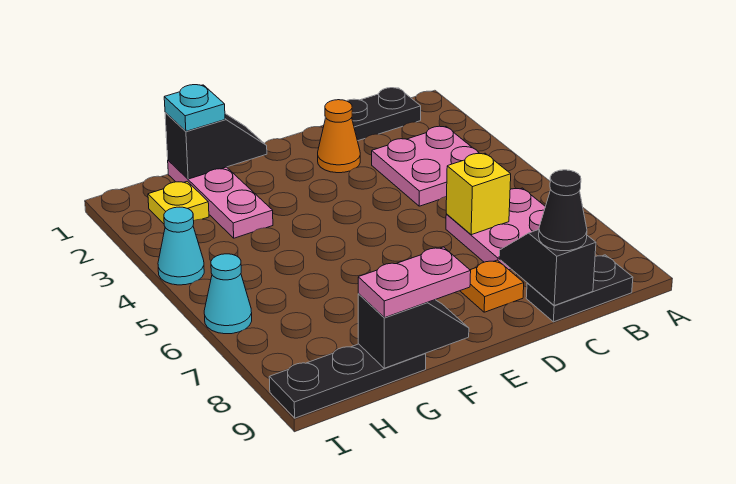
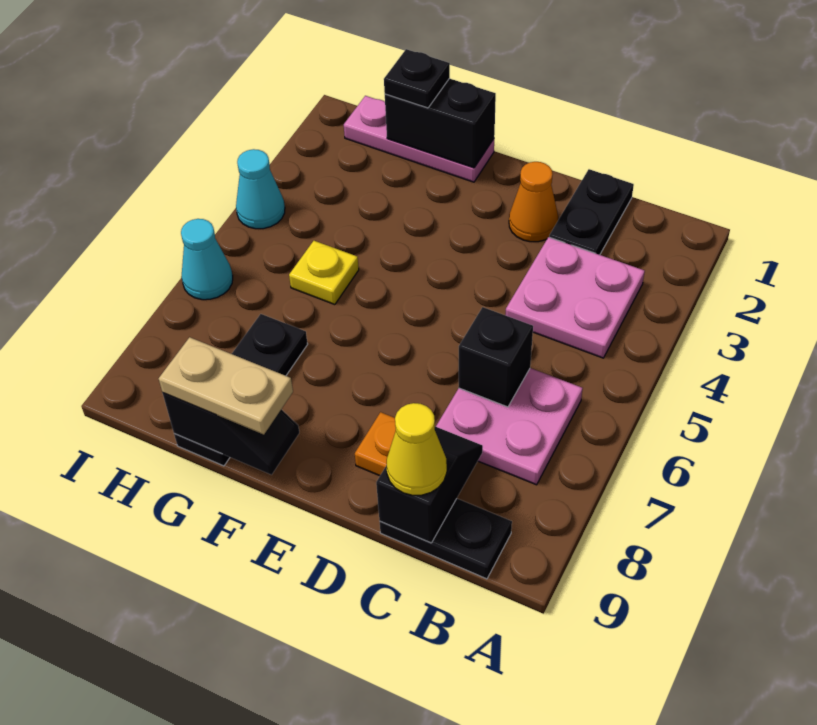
black 1x2 plate [347,88,421,141] -> black 1x2 plate turned to [549,169,634,255]
yellow 1x1 brick [446,153,511,235] -> black 1x1 brick [458,307,533,407]
black 1x1 cone [539,170,587,251] -> yellow 1x1 cone [387,403,447,495]
black 1x2 slope [165,112,267,179] -> black 1x2 brick [385,78,496,168]
pink 1x2 plate [358,247,471,318] -> tan 1x2 plate [159,337,293,435]
pink 1x3 plate [168,160,273,238] -> pink 1x3 plate turned to [344,96,494,182]
cyan 1x1 plate [164,85,225,131] -> black 1x1 plate [384,49,450,108]
black 1x3 plate [269,344,426,418] -> black 1x3 plate turned to [174,314,308,466]
yellow 1x1 plate [148,181,209,224] -> yellow 1x1 plate moved to [289,241,359,305]

